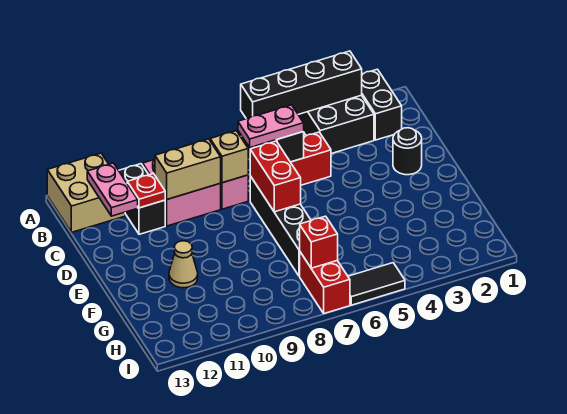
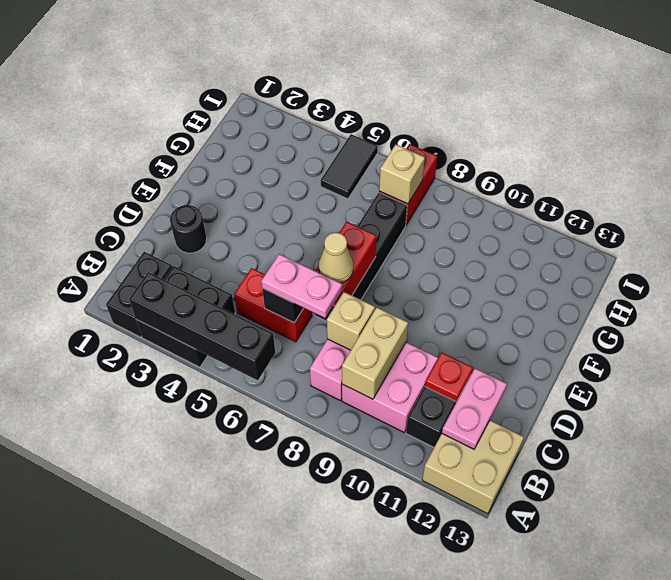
tan 1x2 brick [155,139,221,199] -> tan 1x2 brick turned to [342,308,408,399]
tan 1x1 cone [169,241,198,288] -> tan 1x1 cone moved to [319,233,353,283]
red 1x1 brick [300,216,338,268] -> tan 1x1 brick [379,144,425,204]
black 1x2 tile [348,263,405,305] -> black 1x2 tile turned to [321,134,378,199]

